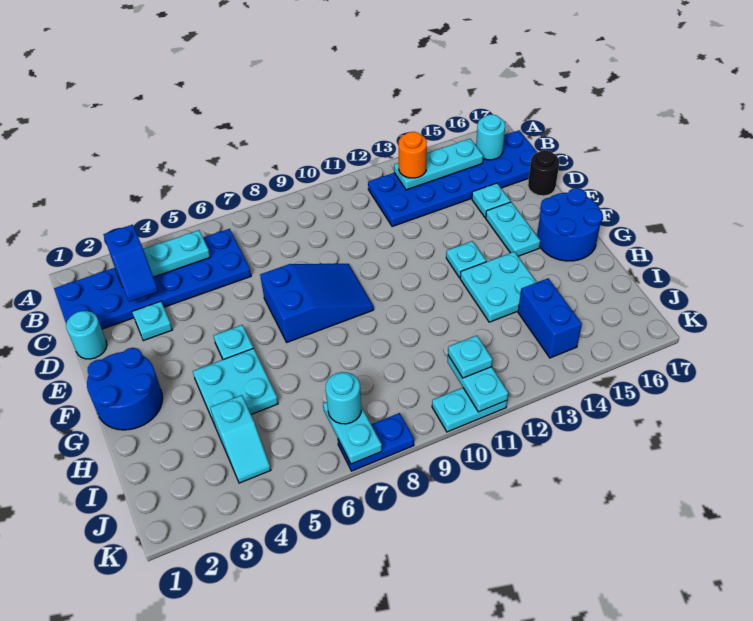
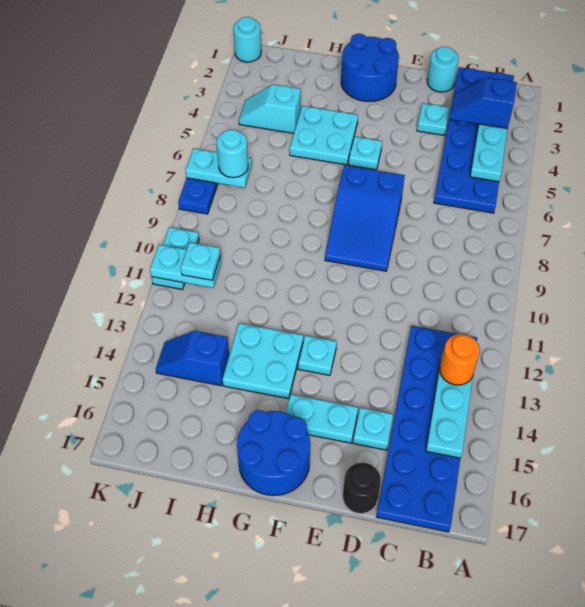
cyan 1x1 round brick [476,114,505,160] -> cyan 1x1 round brick moved to [233,17,261,62]
blue 1x2 brick [518,278,582,358] -> blue 1x2 slope [156,331,229,386]

